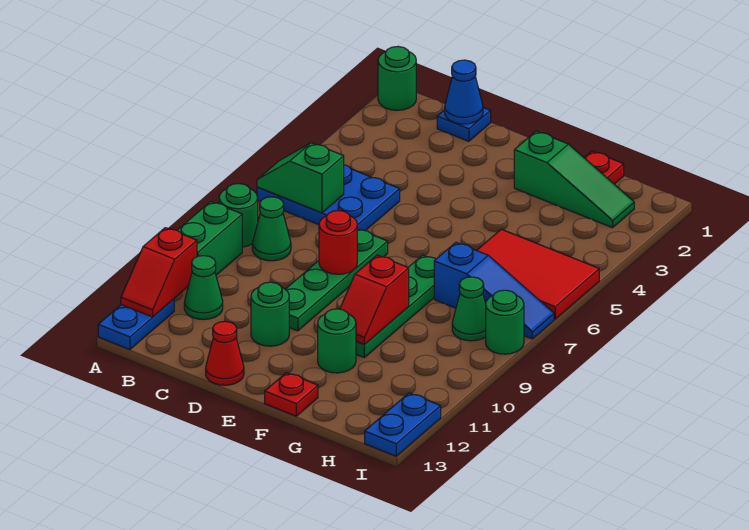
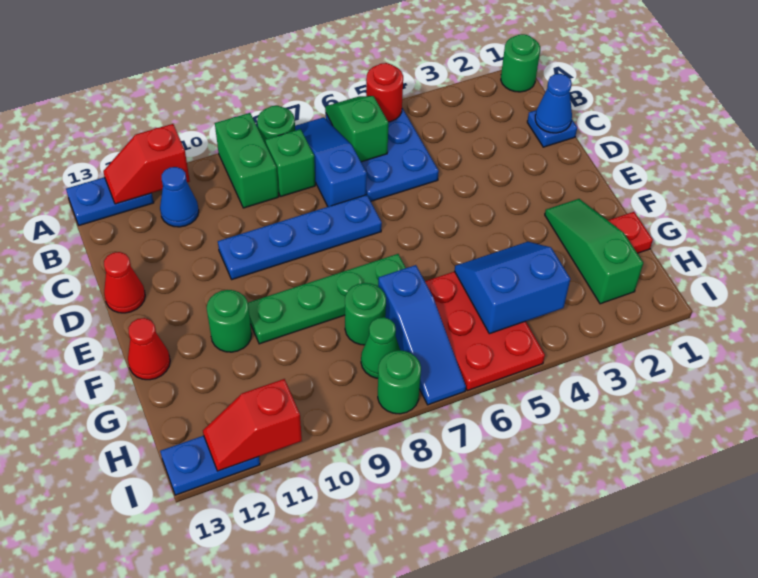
none -> blue 1x3 slope [295,117,367,207]
green 1x2 brick [177,201,242,275] -> green 1x2 brick turned to [215,113,279,208]
green 1x1 cone [252,197,291,261] -> green 1x1 brick [265,129,315,197]
green 1x1 cone [184,256,223,319] -> blue 1x1 cone [160,167,199,227]
green 1x4 plate [286,229,388,331] -> blue 1x4 plate [218,195,382,279]
red 1x1 round brick [319,210,357,274] -> red 1x1 round brick moved to [366,63,403,122]
green 1x1 round brick [251,282,289,346] -> green 1x1 round brick moved to [345,283,386,345]
green 1x3 slope [514,131,634,228] -> green 1x3 slope turned to [545,199,643,304]
red 1x2 slope [340,255,409,345] -> red 1x2 slope moved to [203,379,302,471]
red 1x1 plate [265,373,318,416] -> red 1x1 cone [128,318,170,380]
none -> blue 2x2 slope [455,242,570,334]
red 2x3 tile [477,229,599,319] -> red 2x3 plate [425,271,545,391]

